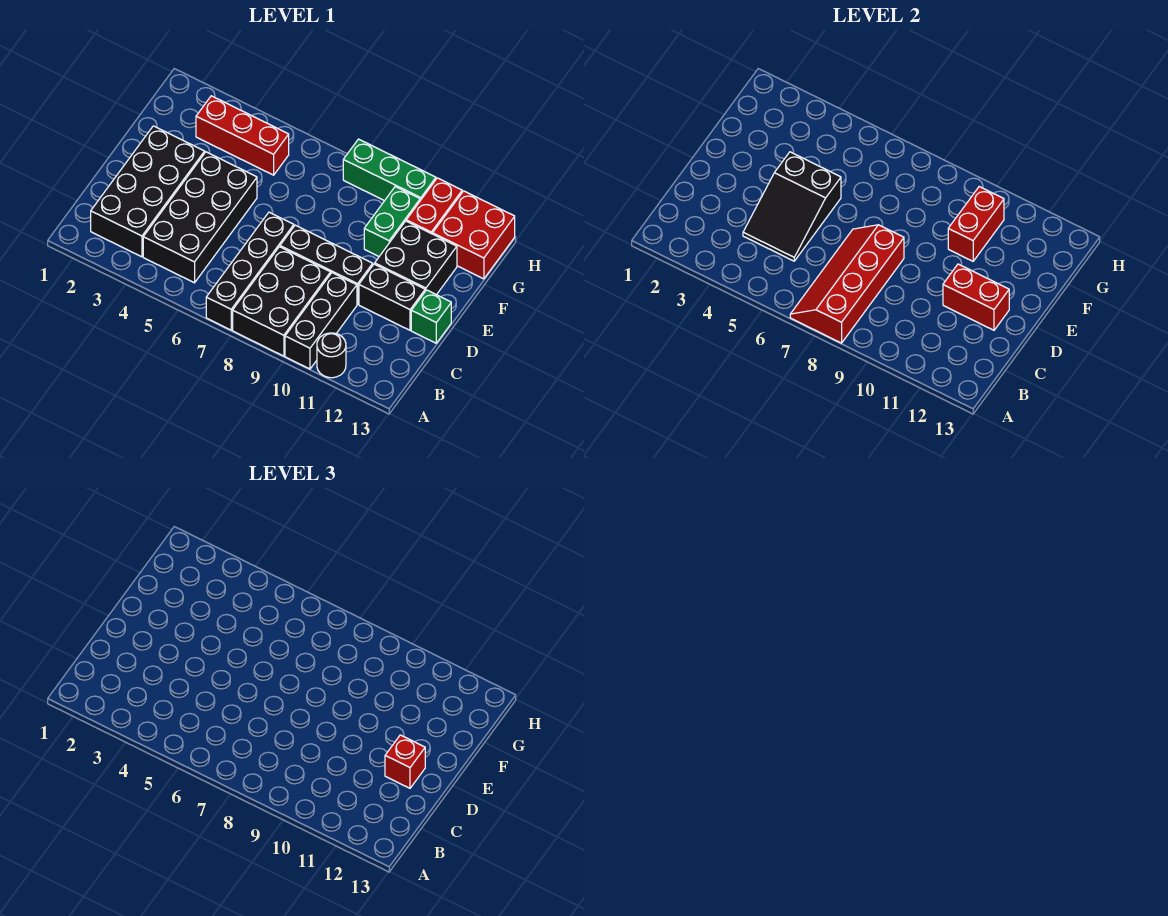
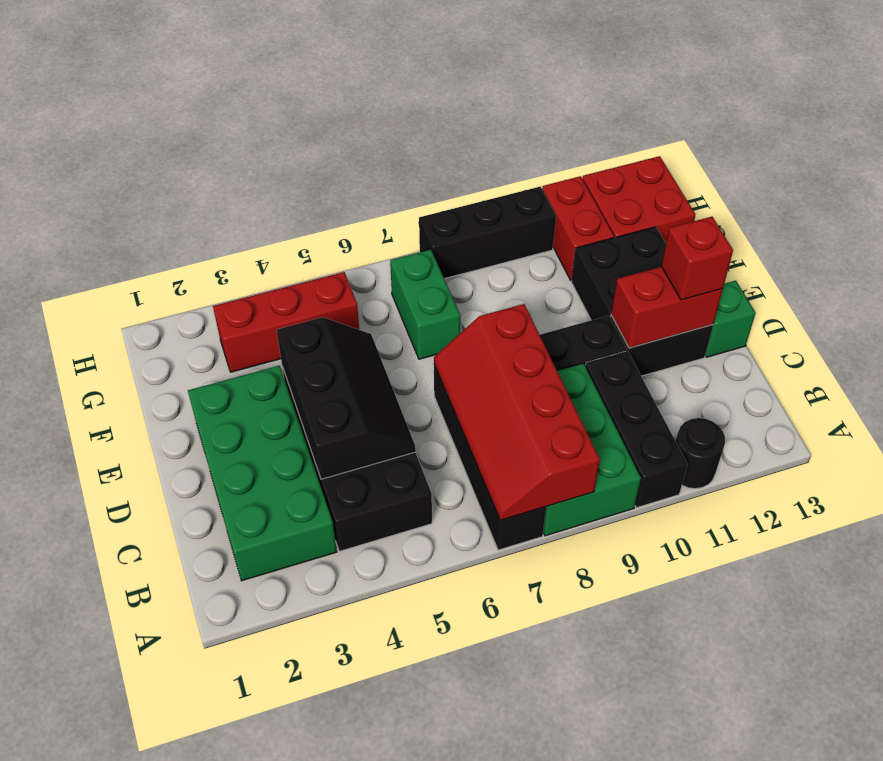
black 2x3 brick [233,247,331,356] -> green 2x3 brick [543,363,641,536]
black 2x4 brick [91,126,205,257] -> green 2x4 brick [188,366,337,581]
black 2x3 slope [743,152,841,261] -> black 2x3 slope turned to [276,317,416,479]
green 1x2 brick [364,187,420,256] -> green 1x2 brick moved to [390,250,460,359]
red 1x2 brick [948,187,1004,261] -> none
green 1x3 brick [343,139,436,201] -> black 1x3 brick [419,187,556,279]

